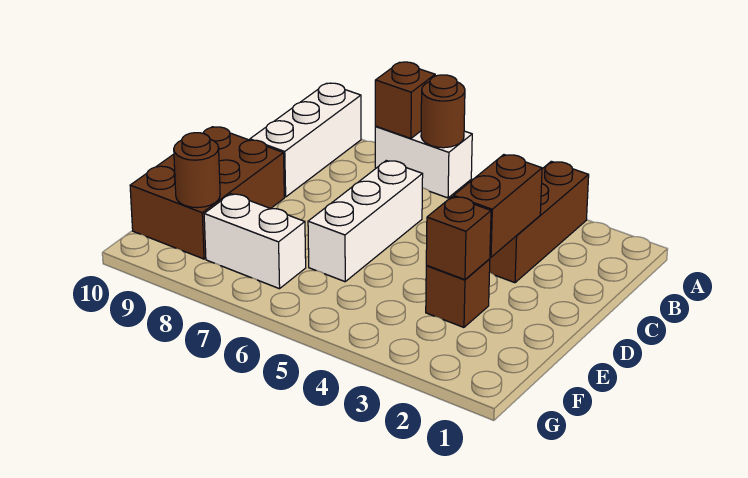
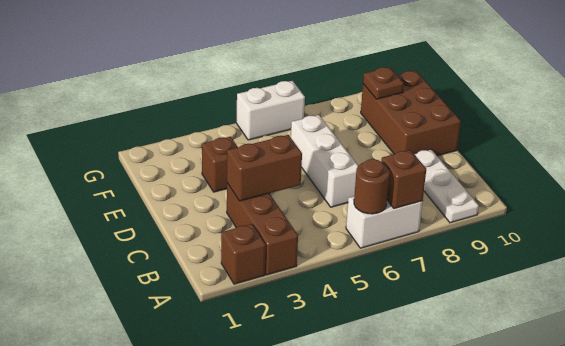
white 1x3 brick [250,83,361,197] -> white 1x3 plate [415,149,479,223]
brown 1x2 brick [453,155,542,257] -> brown 1x2 brick turned to [227,135,302,201]
brown 1x1 brick [426,196,491,280] -> brown 1x1 brick moved to [221,224,266,284]
white 1x2 brick [204,194,306,289] -> white 1x2 brick moved to [237,81,305,140]
brown 1x1 round brick [174,133,220,208] -> brown 1x1 plate [363,67,404,99]

